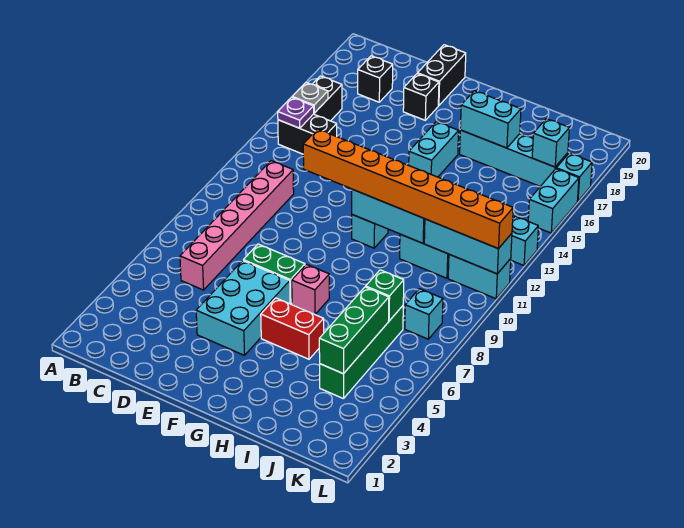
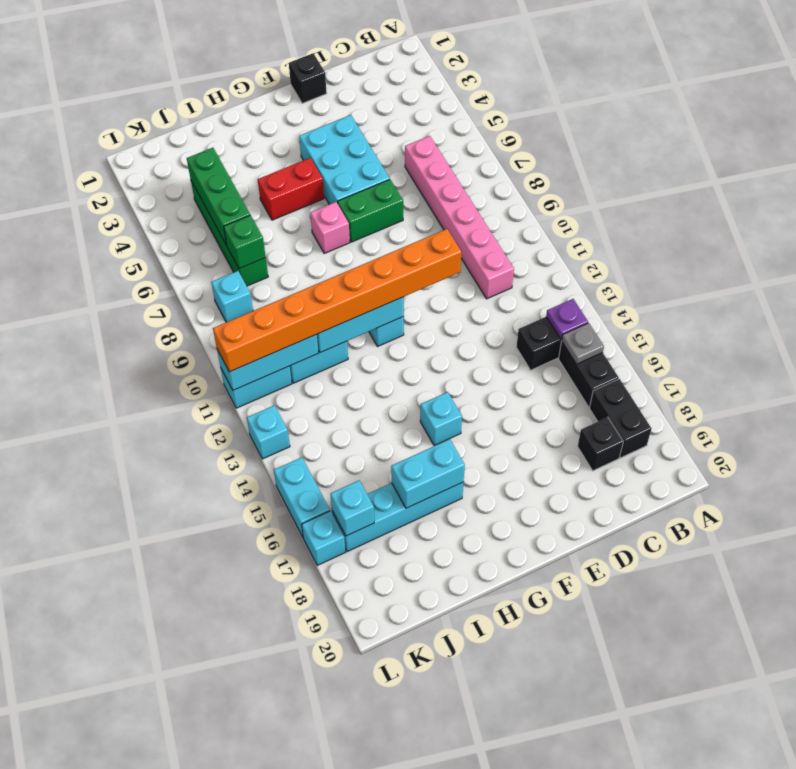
black 1x1 brick [403,74,439,120] -> black 1x1 brick moved to [289,53,327,103]
black 1x2 brick [418,45,466,106] -> black 1x2 brick moved to [589,379,651,458]
cyan 1x2 brick [409,122,459,177] -> cyan 1x1 brick [420,392,462,446]

